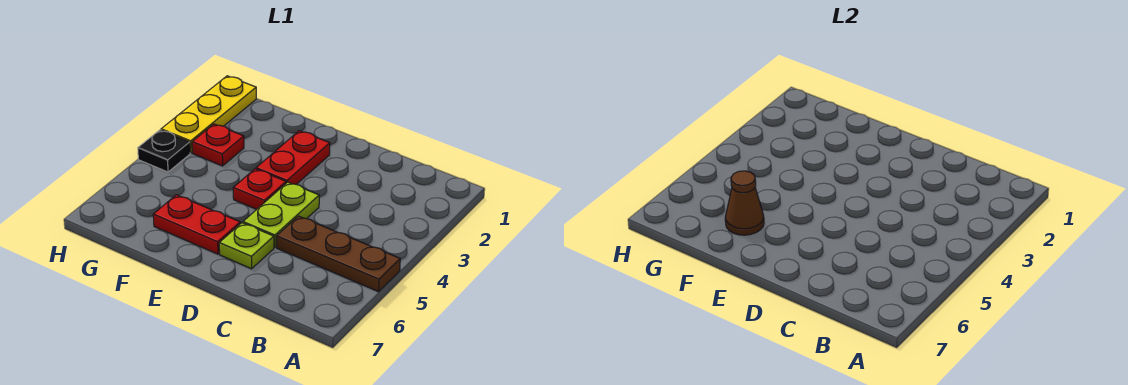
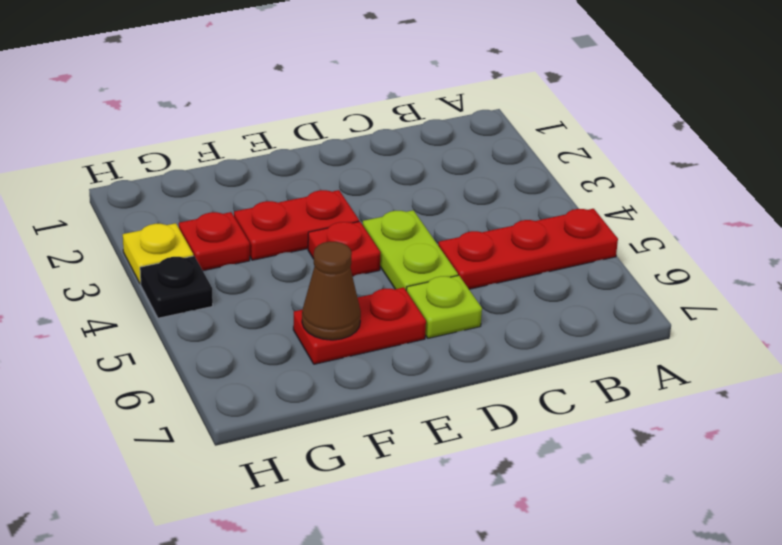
brown 1x3 plate [277,216,400,292] -> red 1x3 plate [438,209,618,289]
red 1x2 plate [256,131,330,184] -> red 1x2 plate turned to [234,190,359,260]
yellow 1x3 plate [161,76,256,153] -> yellow 1x1 plate [123,223,193,284]

